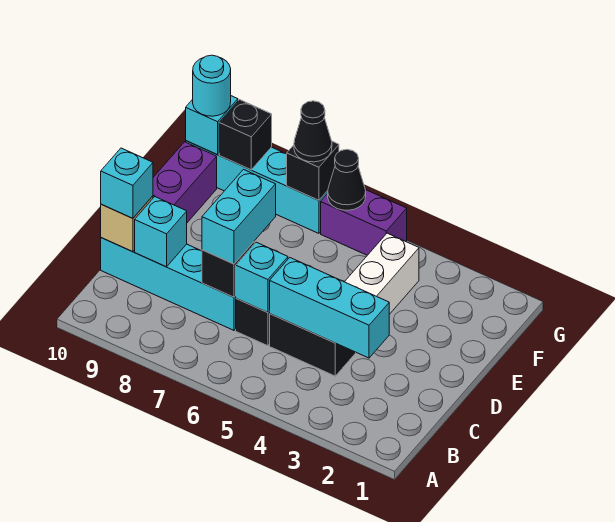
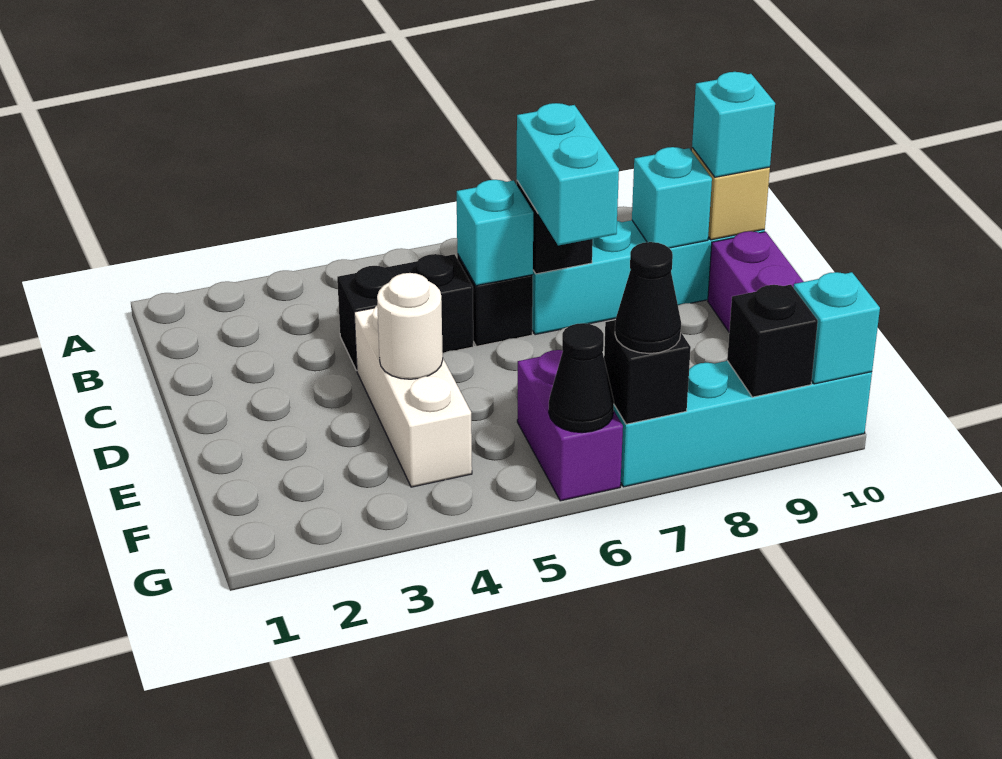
cyan 1x3 brick [270,258,389,358] -> none
none -> white 1x1 round brick [377,273,443,379]
purple 1x2 brick [321,190,407,255] -> purple 1x2 brick turned to [517,350,623,501]
cyan 1x1 round brick [193,55,231,116] -> none

